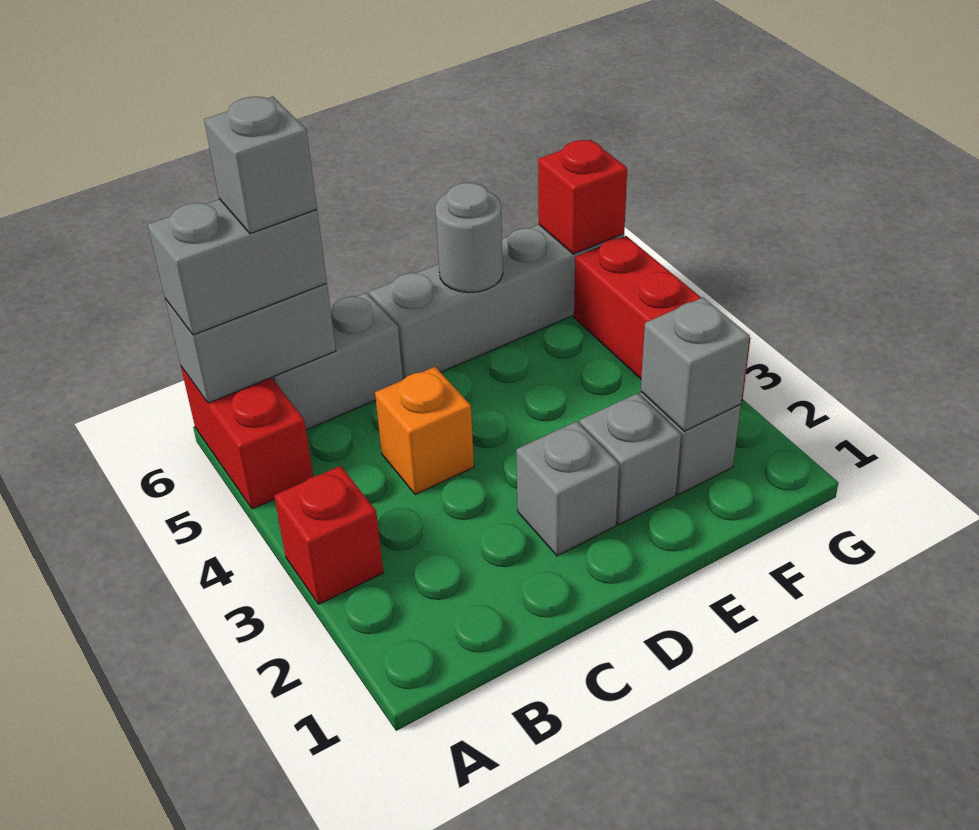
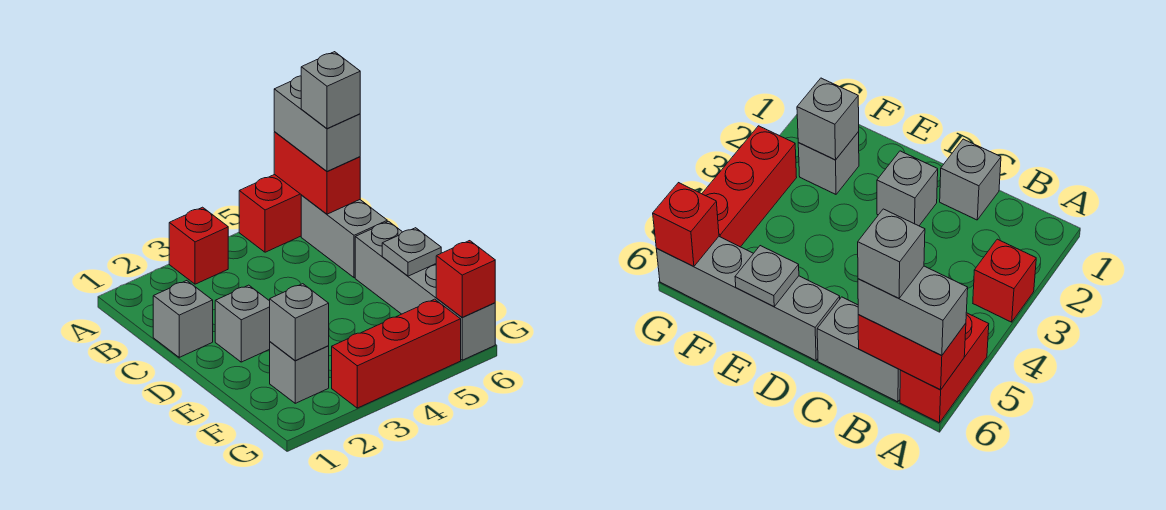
grey 1x2 brick [165,284,336,403] -> red 1x2 brick [274,132,360,214]
orange 1x1 brick [375,367,474,495] -> none
grey 1x1 brick [580,393,681,525] -> grey 1x1 brick moved to [153,281,213,357]
grey 1x1 round brick [435,183,503,293] -> grey 1x1 plate [382,228,441,276]

